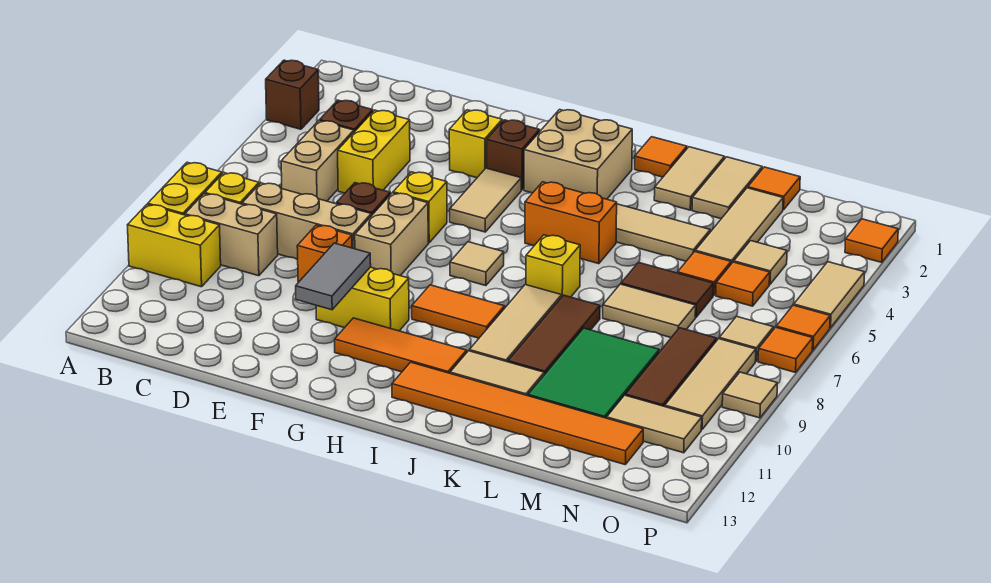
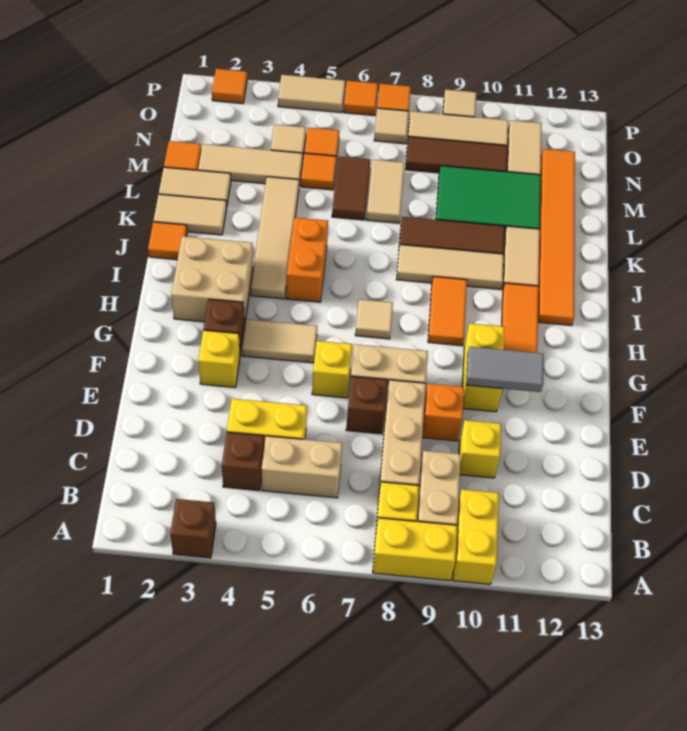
yellow 1x1 brick [526,235,580,297] -> yellow 1x1 brick moved to [459,420,501,478]

